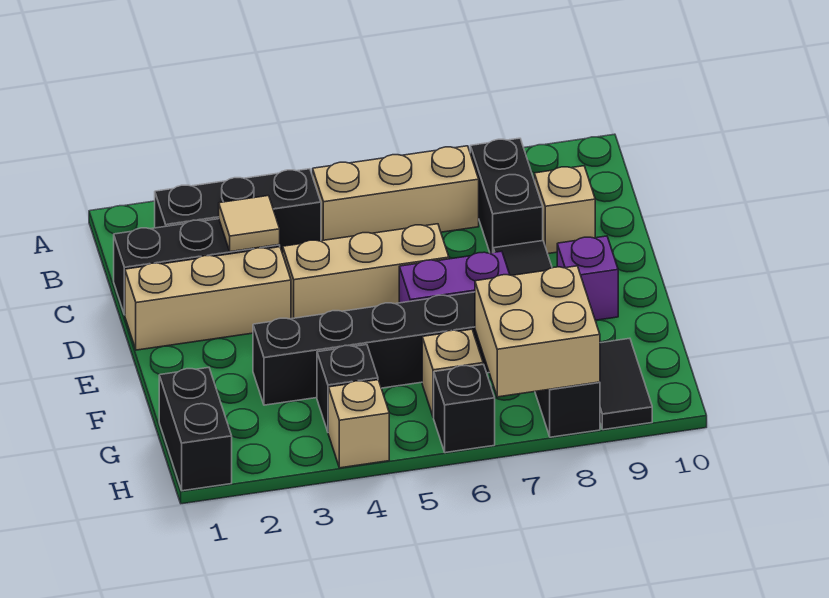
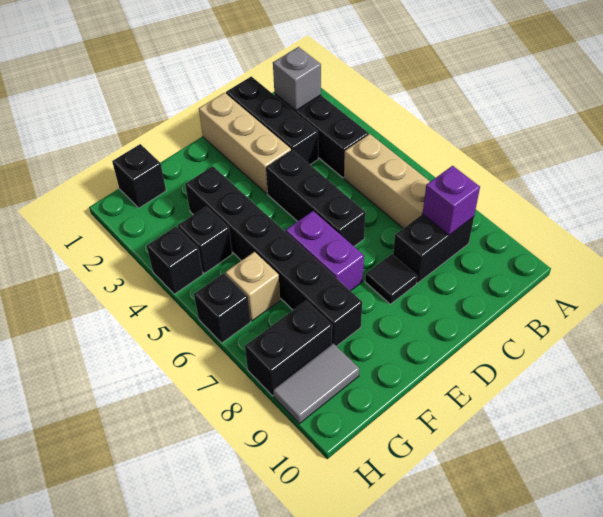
none -> grey 1x1 brick [273,47,321,110]
tan 1x1 tile [219,196,280,252] -> none
tan 1x1 brick [534,166,595,254] -> none
tan 1x3 brick [283,224,449,319] -> black 1x3 brick [266,150,366,246]
purple 1x1 brick [557,236,618,320] -> purple 1x1 brick moved to [423,166,480,235]
black 1x2 brick [159,368,232,491] -> black 1x1 brick [112,144,166,208]
tan 2x2 brick [475,266,600,397] -> none
black 1x2 tile [600,338,652,430] -> grey 1x2 tile [273,343,359,424]
tan 1x1 brick [328,380,389,468] -> black 1x1 brick [147,227,203,294]

